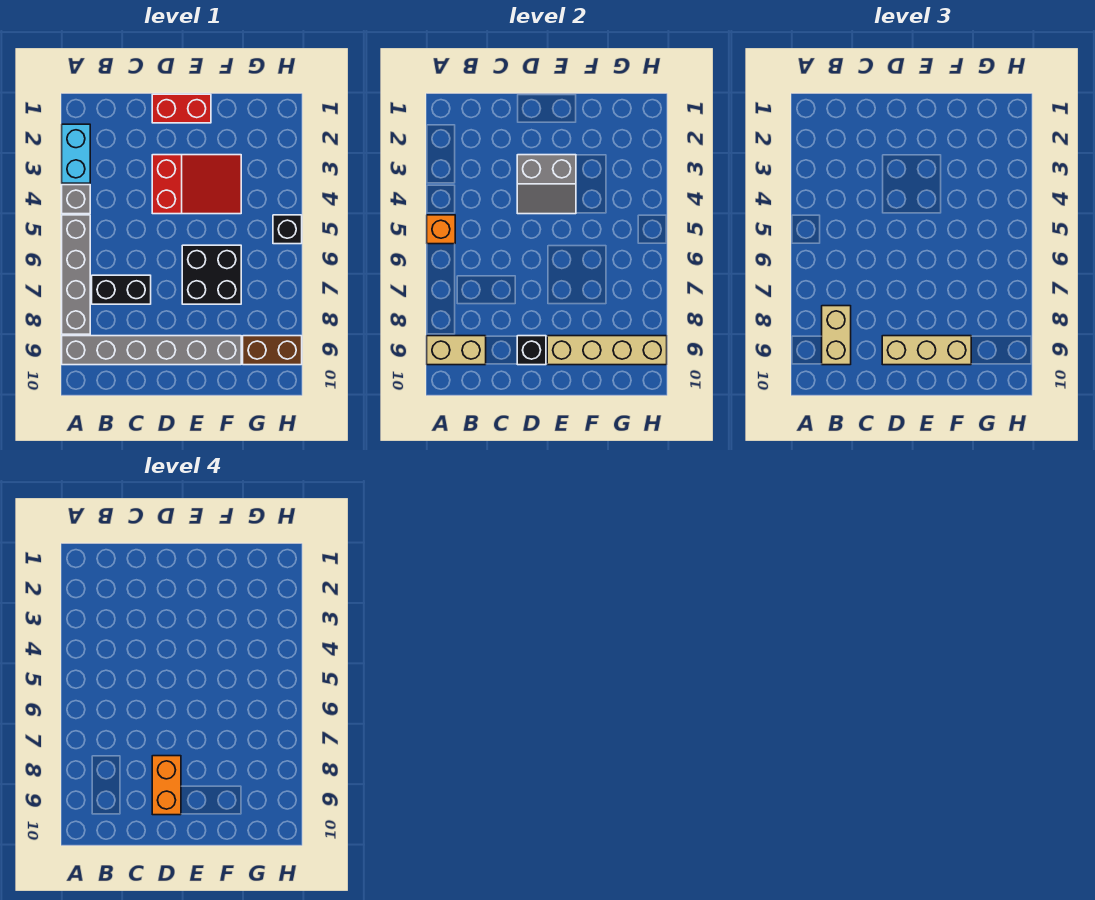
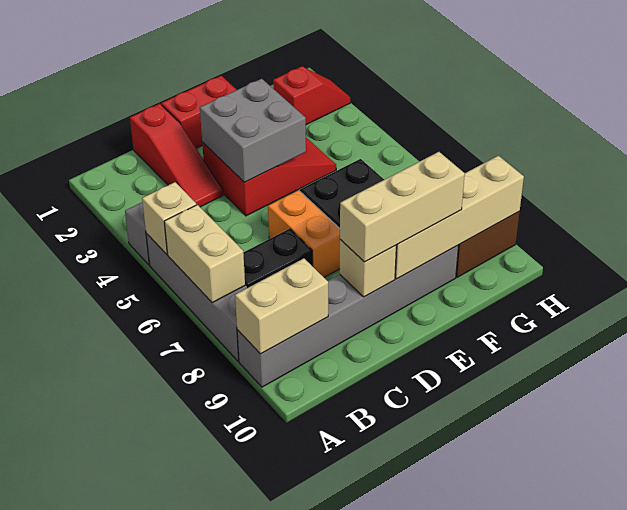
cyan 1x2 brick [62,124,90,183] -> none
orange 1x1 brick [427,215,455,244] -> tan 1x1 brick [142,182,197,254]
tan 1x2 brick [822,306,851,365] -> tan 1x2 brick moved to [164,205,245,303]
none -> red 1x3 slope [130,104,223,207]
grey 2x2 slope [517,155,576,214] -> grey 2x2 brick [200,79,306,182]
orange 1x2 brick [152,756,181,815] -> orange 1x2 brick moved to [268,190,340,277]
black 1x1 brick [517,336,546,365] -> tan 1x1 brick [340,239,396,297]
none -> red 1x2 slope [273,66,350,125]
black 1x1 brick [273,215,302,244] -> none

